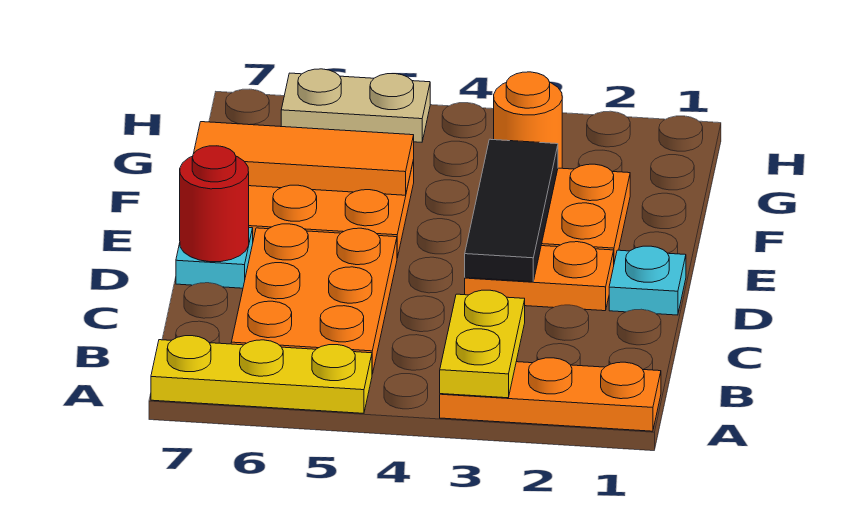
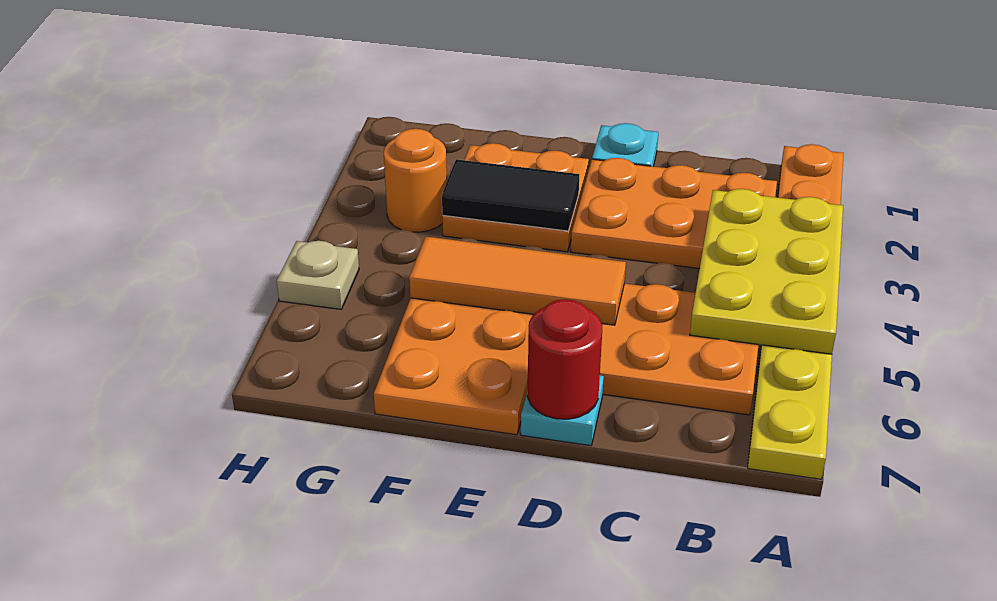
yellow 1x2 plate [440,290,525,398] -> yellow 2x3 plate [690,189,843,354]
orange 1x2 plate [465,242,614,311] -> orange 2x3 plate [571,158,777,269]
black 1x3 tile [465,139,558,282] -> black 1x2 tile [442,159,579,231]
orange 1x3 tile [194,122,414,195] -> orange 1x3 tile turned to [409,237,626,325]
tan 1x2 plate [281,69,430,142] -> tan 1x1 plate [277,241,359,309]

